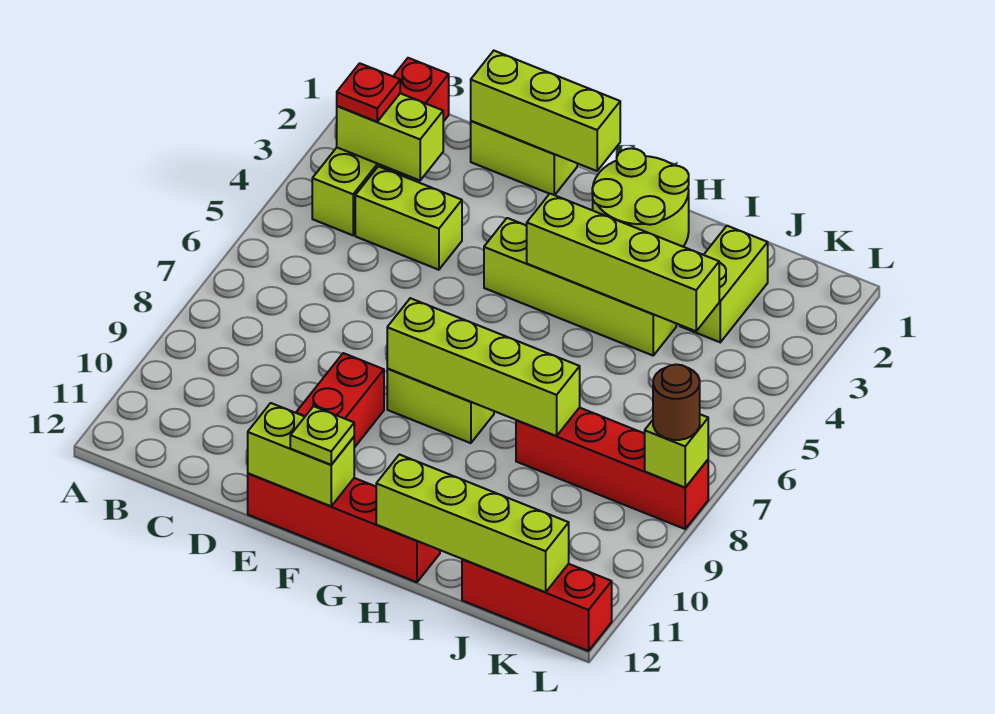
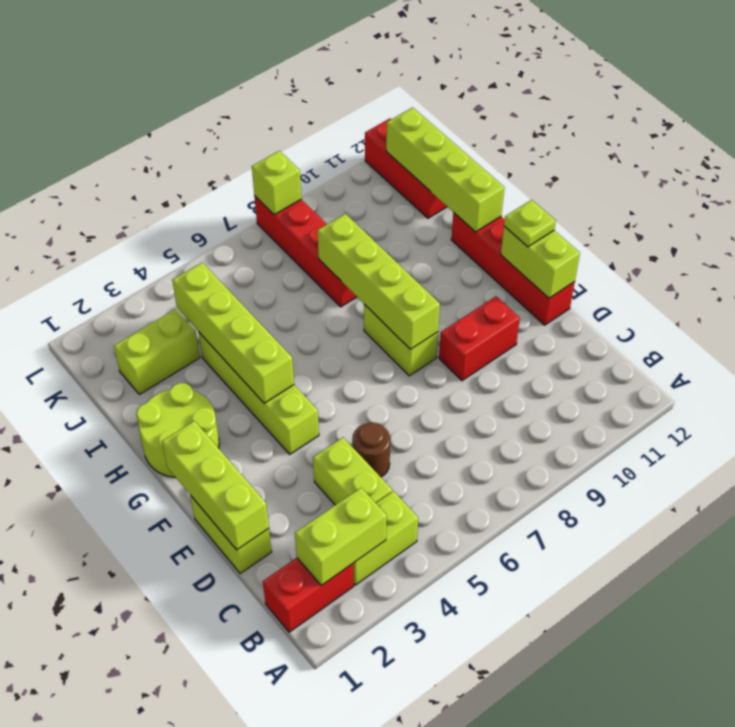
lime 1x2 brick [337,93,443,180] -> lime 1x2 brick turned to [295,488,387,585]
red 1x1 plate [337,63,400,122] -> none
brown 1x1 round brick [653,365,700,440] -> brown 1x1 round brick moved to [352,423,390,477]

